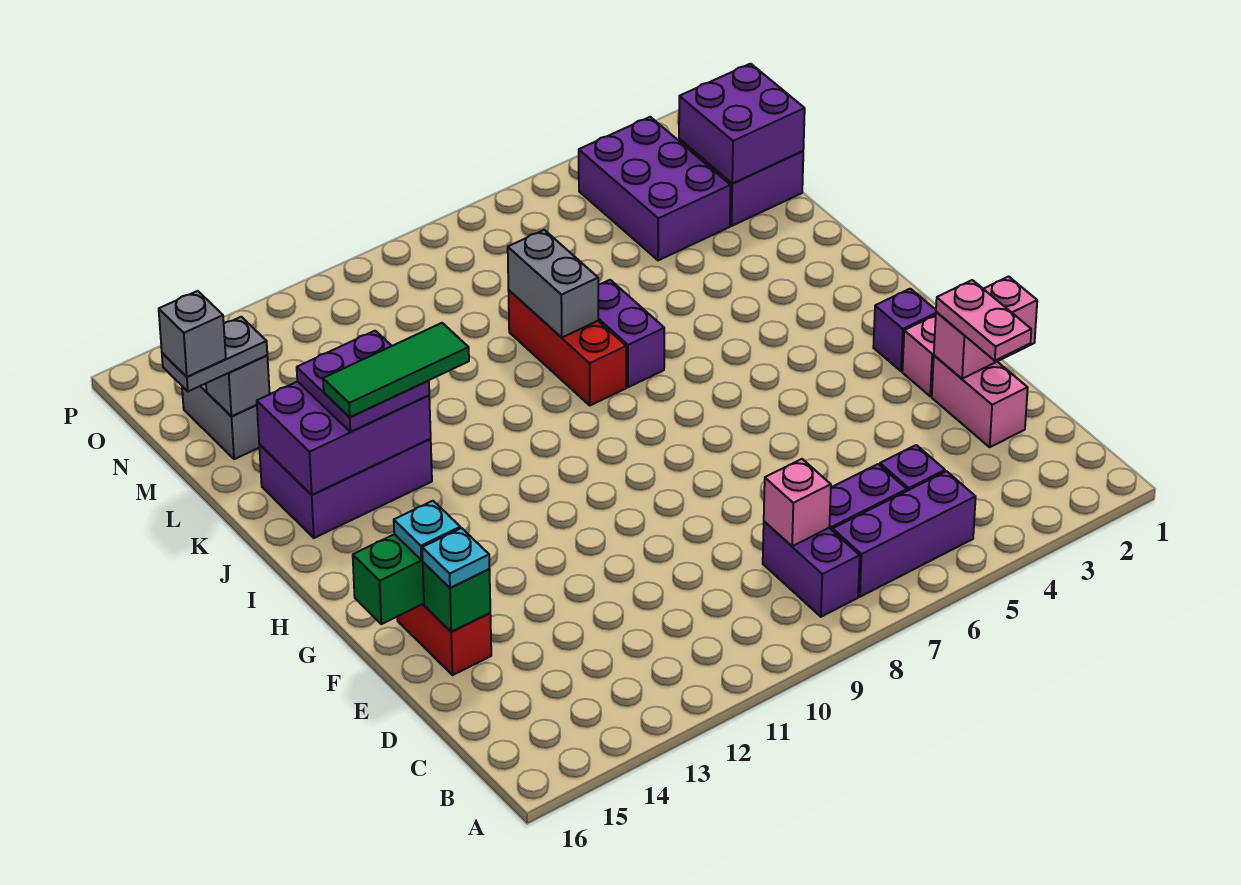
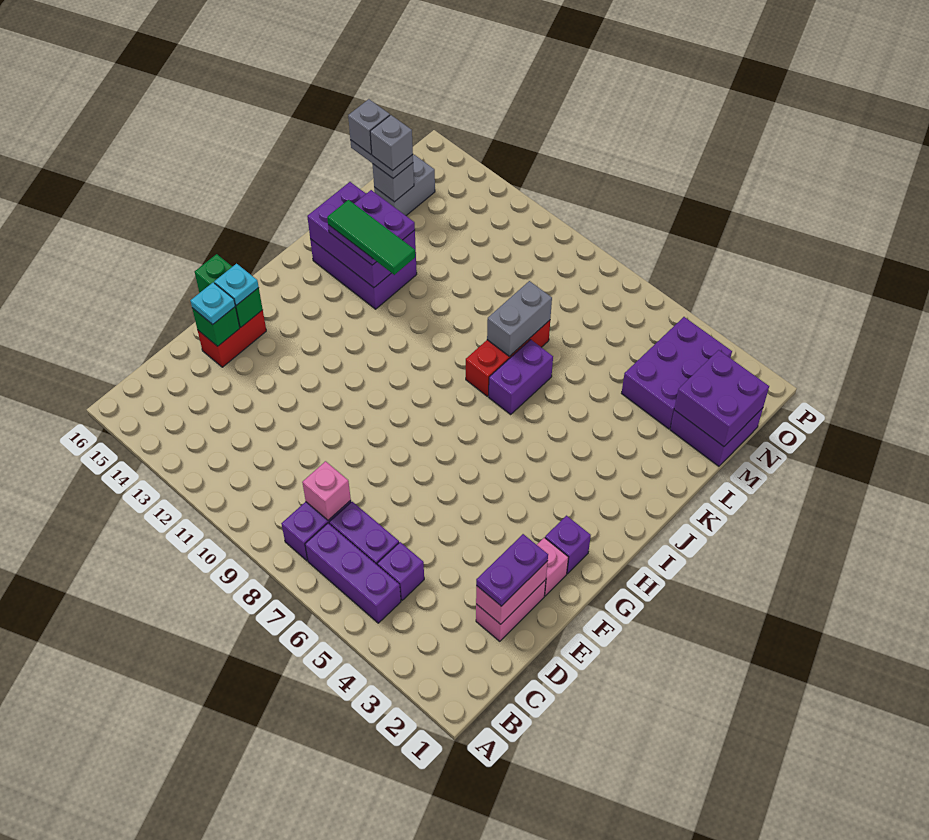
pink 1x2 plate [936,280,1031,361] -> purple 1x2 plate [476,534,548,606]
pink 1x2 brick [934,277,1037,379] -> pink 1x2 brick turned to [476,561,548,624]
none -> grey 1x1 brick [370,115,413,171]

